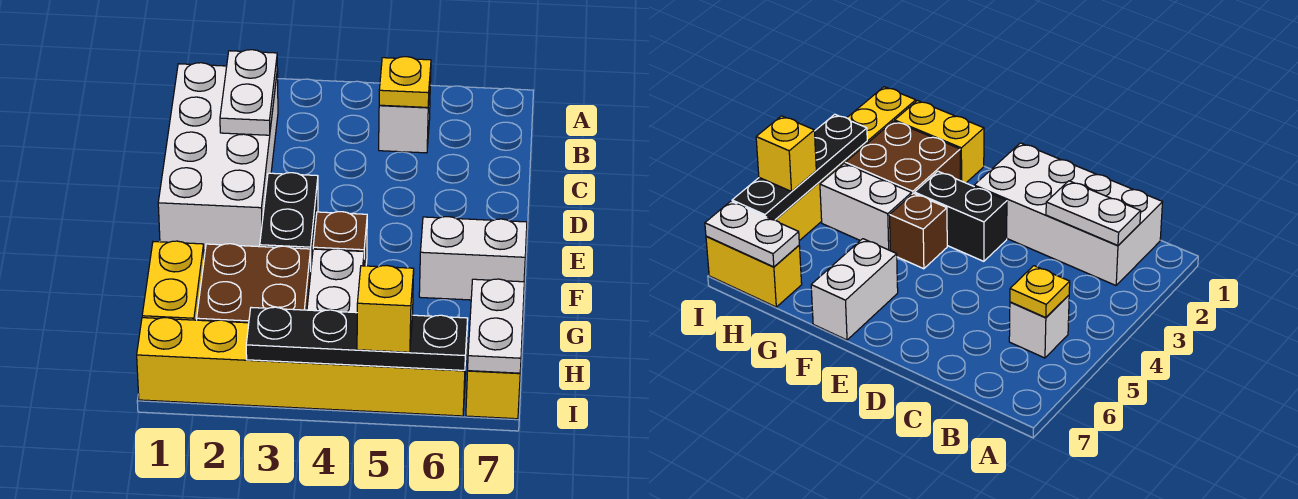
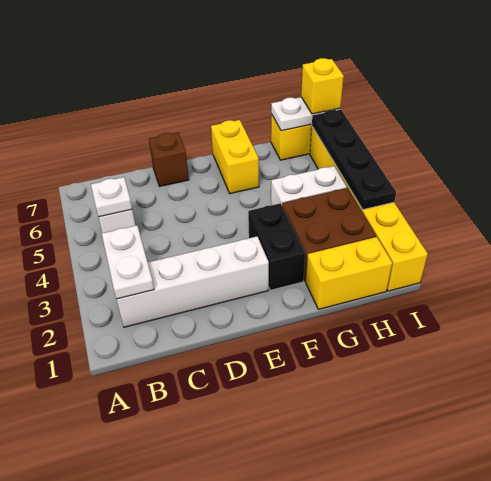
white 2x4 brick [158,63,278,250] -> white 1x4 brick [116,237,269,327]
white 1x2 plate [220,50,277,135] -> white 1x2 plate turned to [102,226,154,299]
yellow 1x1 plate [379,57,431,107] -> white 1x1 plate [91,177,132,217]
black 1x2 brick [260,173,318,265] -> black 1x2 brick turned to [248,203,305,290]
brown 1x1 brick [313,212,367,266] -> brown 1x1 brick moved to [149,133,189,186]
white 1x2 brick [419,217,527,300] -> yellow 1x2 brick [211,120,259,194]
yellow 1x1 brick [357,265,414,352] -> yellow 1x1 brick moved to [301,58,344,114]

